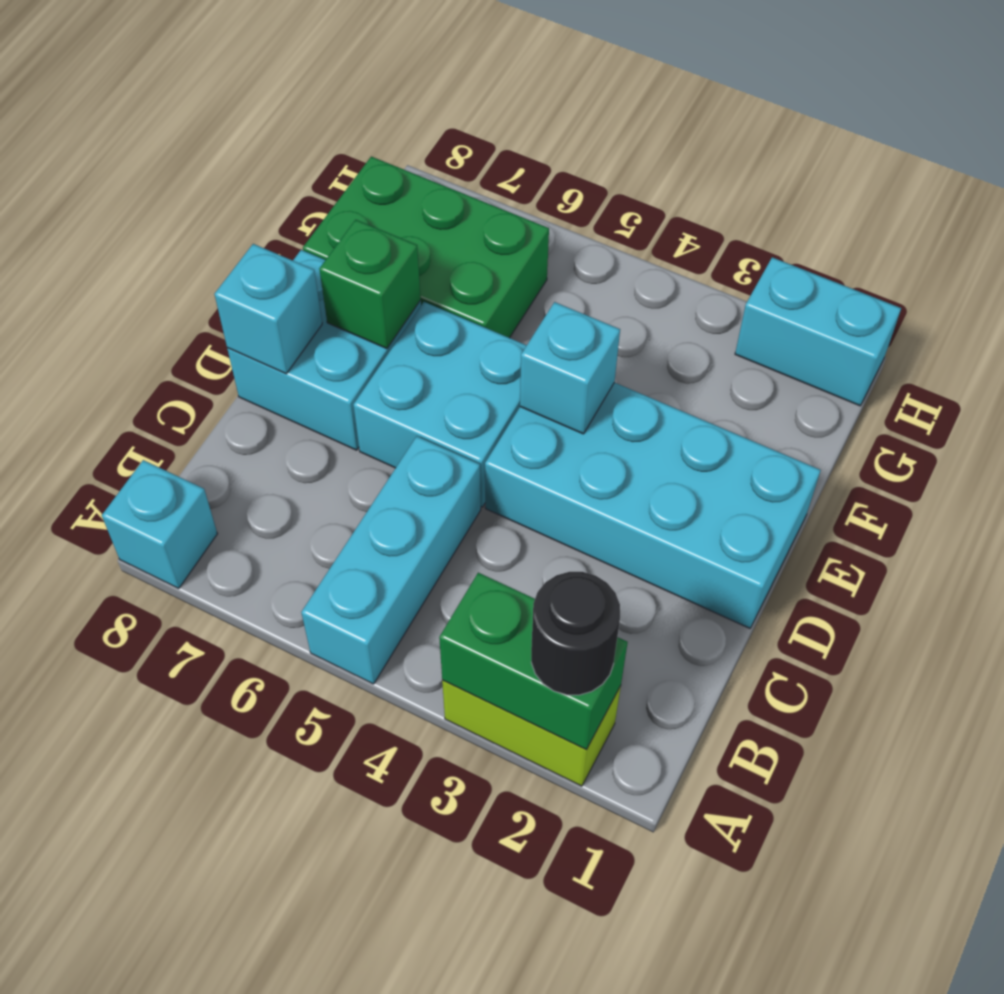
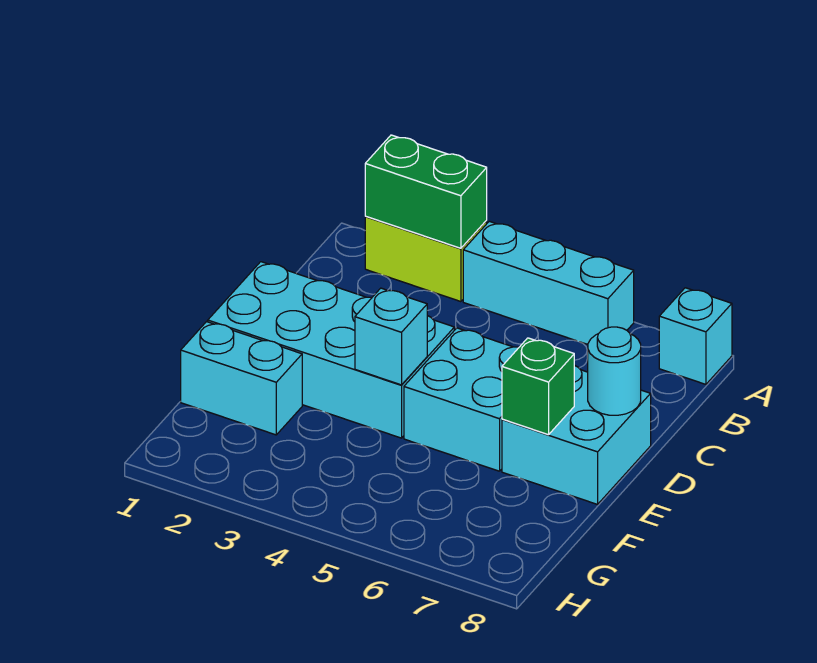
black 1x1 round brick [531,572,620,695] -> none
cyan 1x3 brick [301,436,481,684] -> cyan 1x3 brick turned to [463,221,634,344]
cyan 1x1 brick [214,244,322,374] -> cyan 1x1 round brick [588,327,641,415]
green 2x3 brick [303,157,549,338] -> none
cyan 1x2 brick [735,257,901,406] -> cyan 1x2 brick moved to [181,322,302,435]

